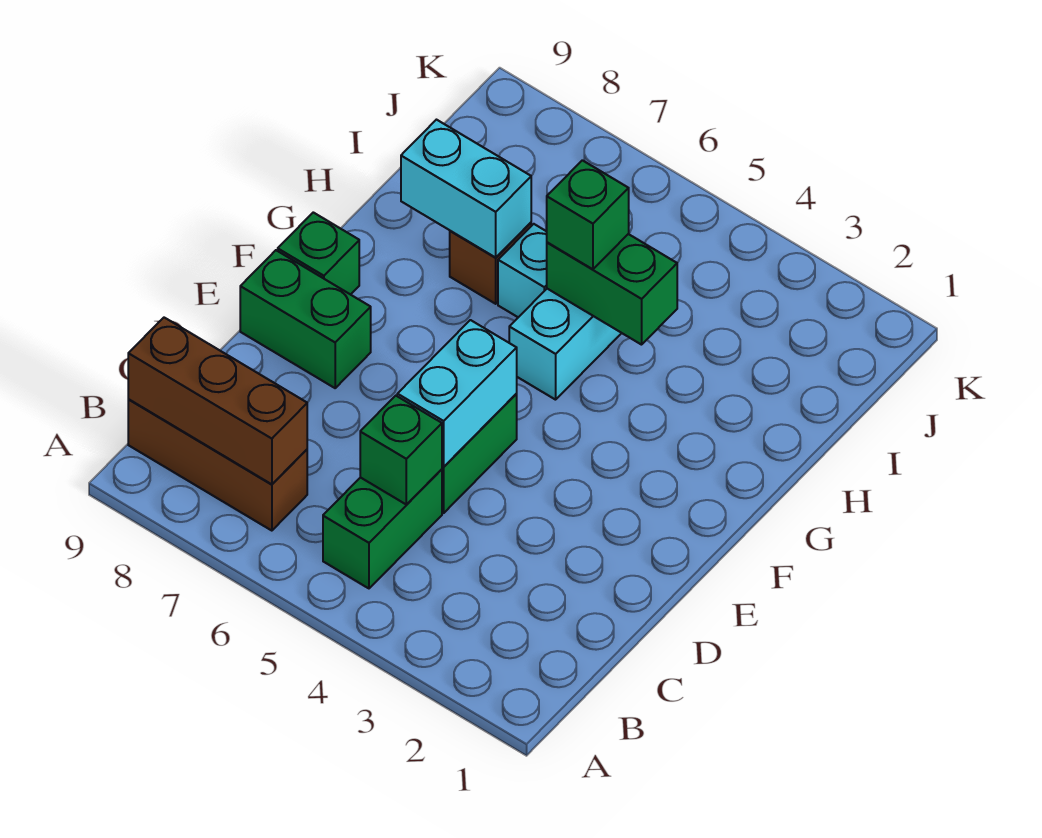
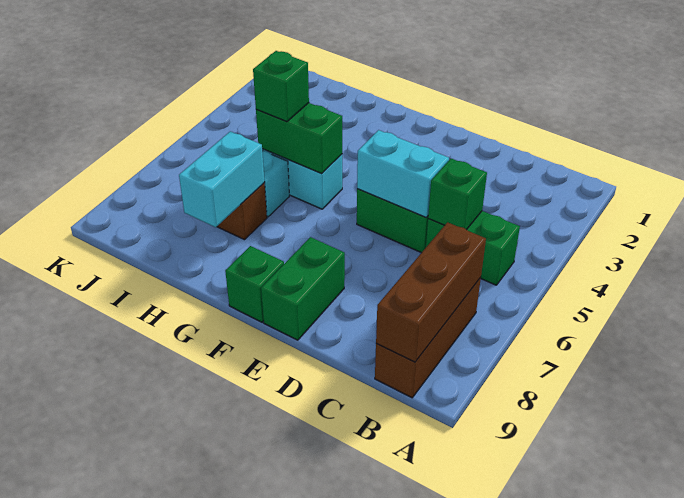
green 1x2 brick [547,234,677,345] -> green 1x2 brick turned to [256,103,342,174]

